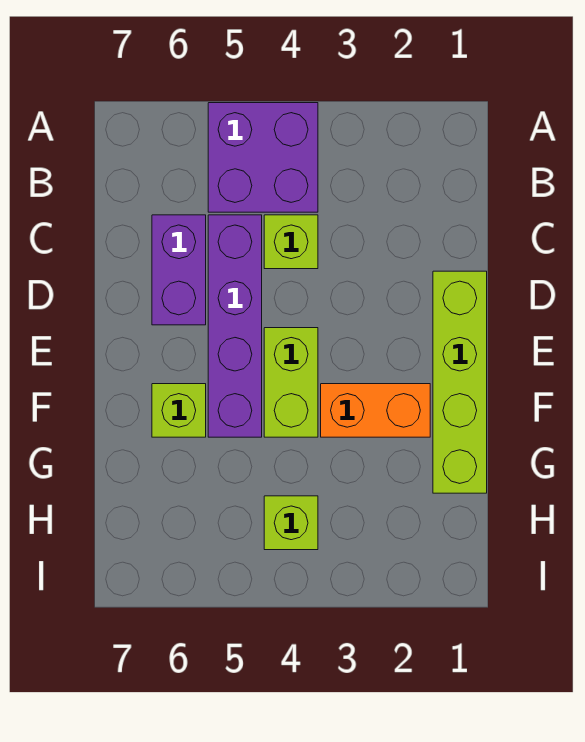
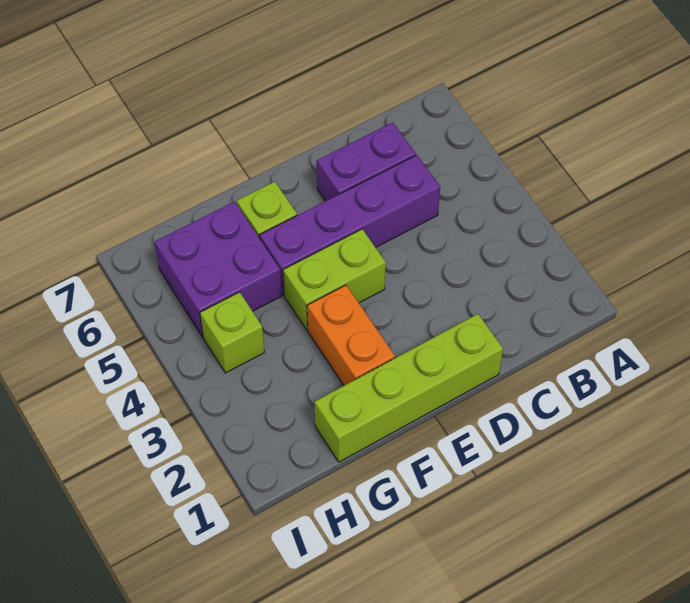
purple 2x2 brick [208,103,318,212] -> purple 2x2 brick moved to [155,202,282,337]
lime 1x1 brick [264,215,318,269] -> none

